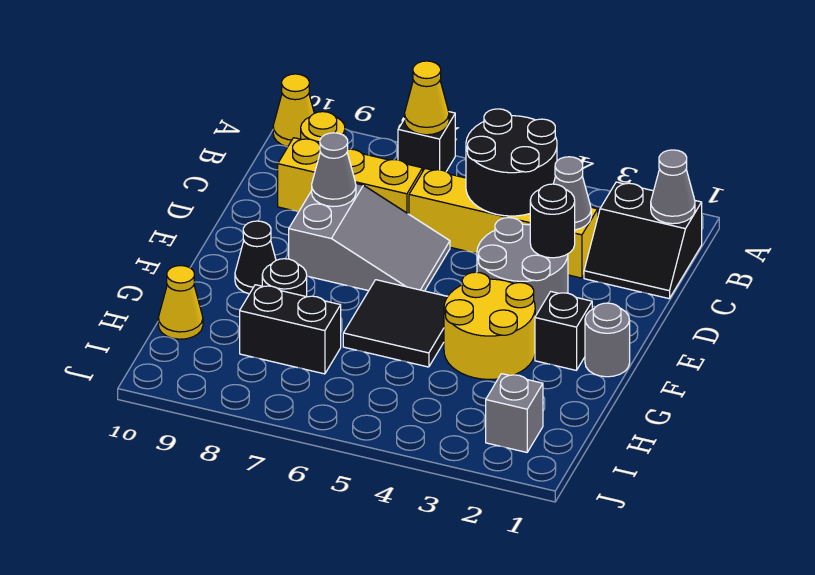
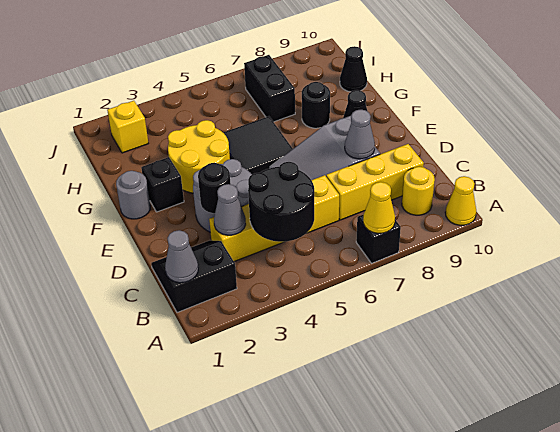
black 1x2 brick [240,285,341,374] -> black 1x2 brick turned to [244,55,295,122]
yellow 1x1 cone [158,266,203,339] -> black 1x1 cone [340,46,367,92]
grey 1x1 brick [486,374,543,452] -> yellow 1x1 brick [107,101,148,153]

